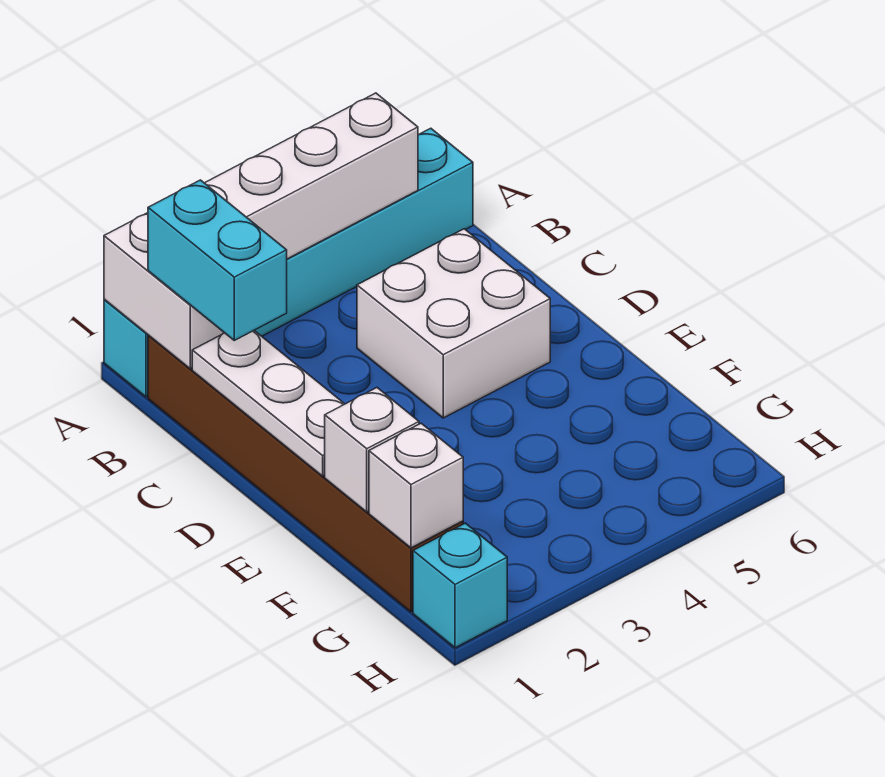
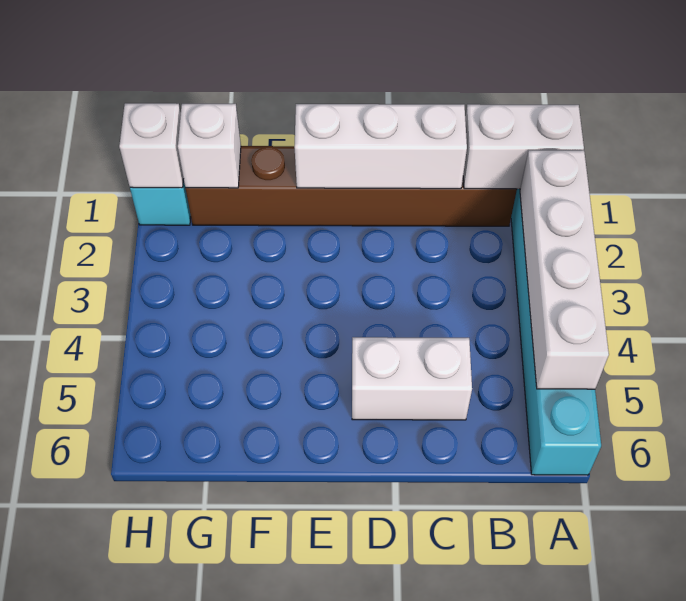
cyan 1x2 brick [148,180,287,340] -> none
white 1x3 plate [192,331,344,476] -> white 1x3 brick [294,104,467,189]
white 2x2 brick [357,229,550,418] -> white 1x2 brick [352,337,472,420]
white 1x1 brick [325,388,419,512] -> white 1x1 brick moved to [119,103,184,188]

